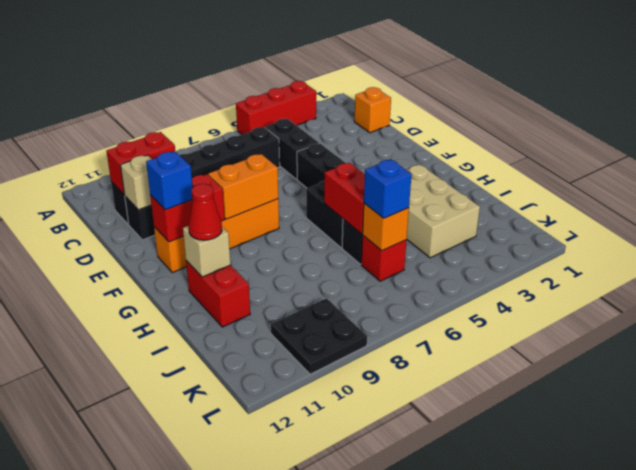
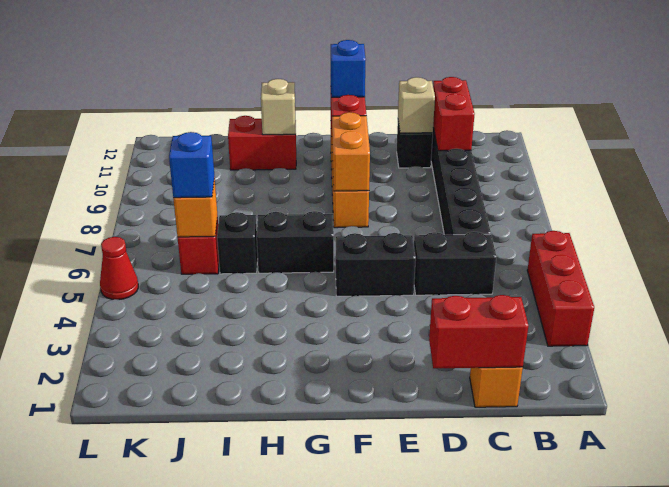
tan 2x3 brick [407,164,480,258] -> none
red 1x2 brick [324,163,365,234] -> red 1x2 brick moved to [429,295,529,368]
red 1x1 cone [188,184,222,240] -> red 1x1 cone moved to [100,237,138,300]
black 2x2 plate [271,298,367,374] -> none

